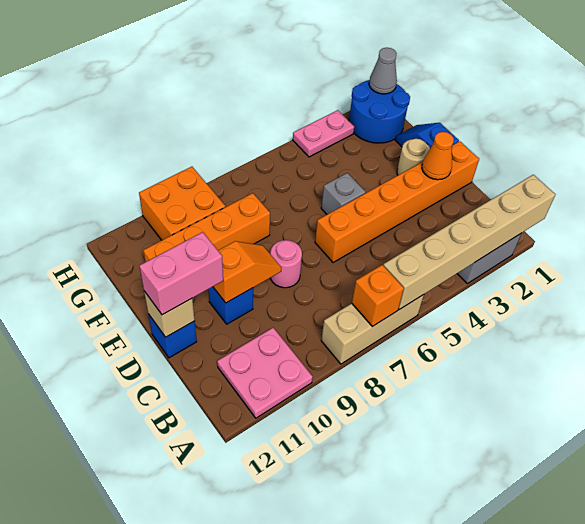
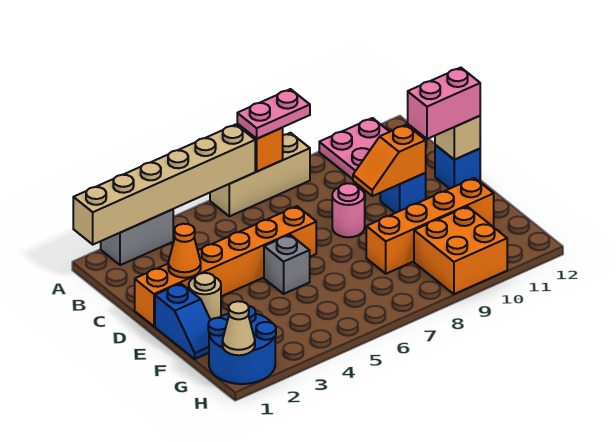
grey 1x1 cone [369,48,397,94] -> tan 1x1 cone [222,301,255,355]
pink 1x2 plate [293,110,354,157] -> pink 1x2 plate moved to [237,89,310,139]

